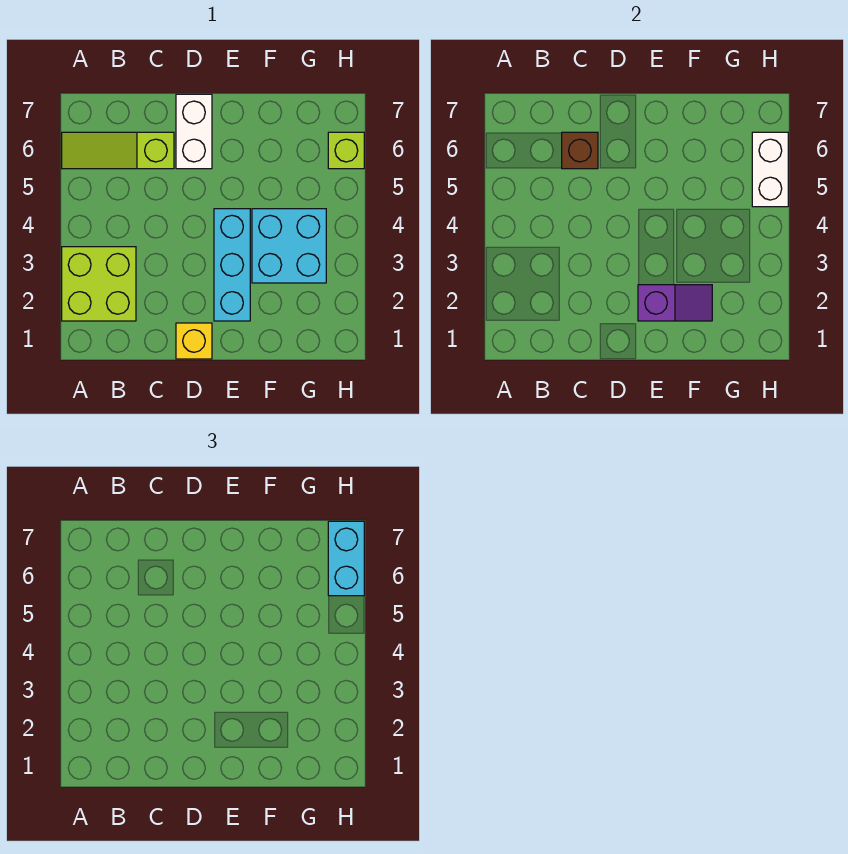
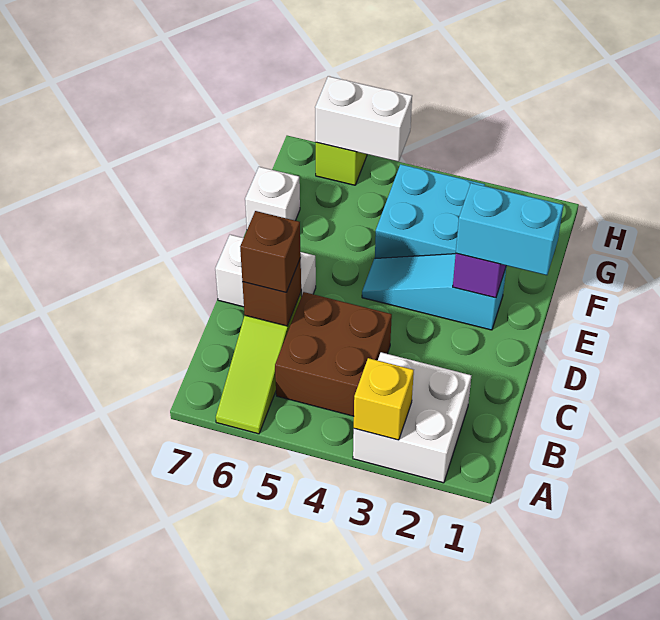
lime 2x2 brick [62,247,136,321] -> white 2x2 brick [353,352,471,483]
none -> brown 2x2 brick [275,292,392,416]
none -> brown 1x1 brick [240,211,301,292]
yellow 1x1 brick [176,323,212,359] -> yellow 1x1 brick moved to [354,358,414,440]
cyan 1x3 brick [214,209,250,321] -> cyan 1x3 slope [362,254,507,330]
none -> white 1x1 brick [245,167,300,229]
cyan 1x2 brick [328,521,364,596] -> cyan 1x2 brick moved to [456,183,563,275]

